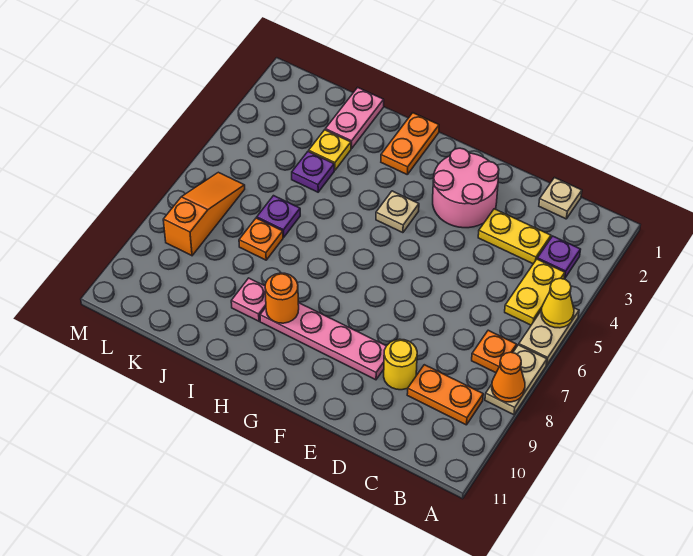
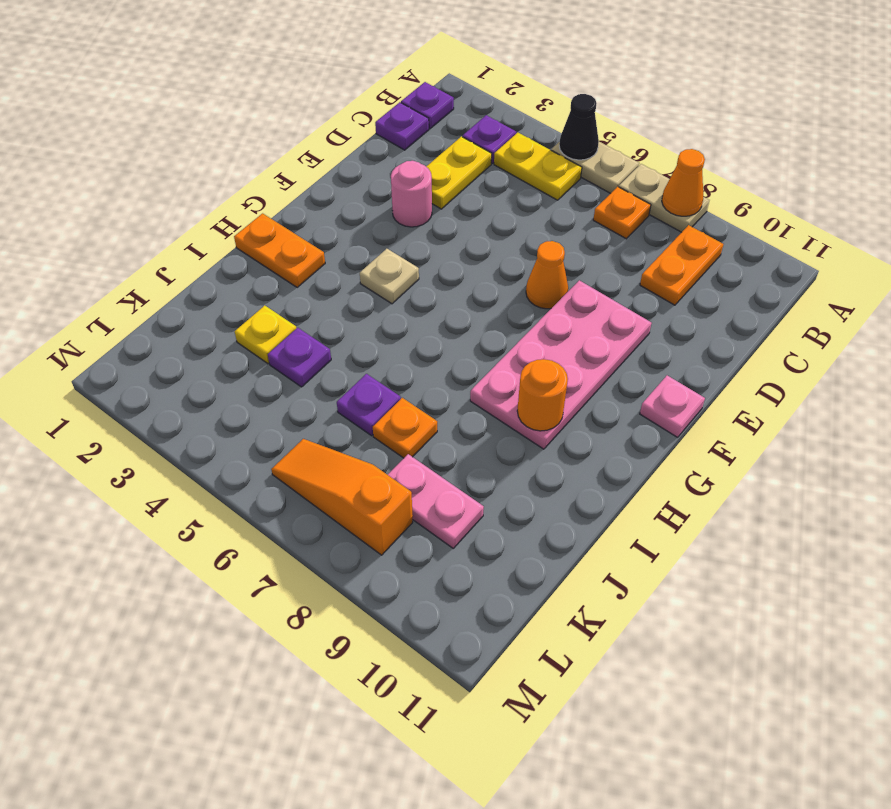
yellow 1x1 cone [541,278,574,328] -> black 1x1 cone [559,94,599,160]
none -> purple 1x1 plate [401,82,454,129]
tan 1x1 plate [539,178,582,219] -> purple 1x1 plate [375,102,429,150]
yellow 1x1 round brick [384,339,417,390] -> none
pink 2x2 round brick [433,148,499,228] -> pink 1x1 round brick [391,161,432,227]
none -> orange 1x1 cone [526,241,568,309]
pink 1x4 plate [260,303,386,380] -> pink 2x4 plate [470,280,652,449]
pink 1x1 plate [231,278,266,321] -> pink 1x1 plate moved to [640,375,705,437]
pink 1x2 plate [325,87,384,149] -> pink 1x2 plate moved to [388,454,484,548]

